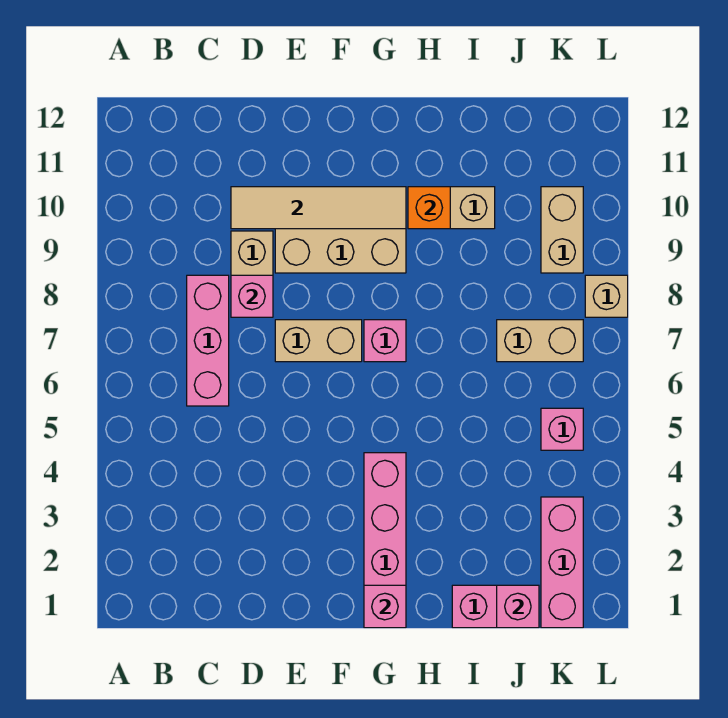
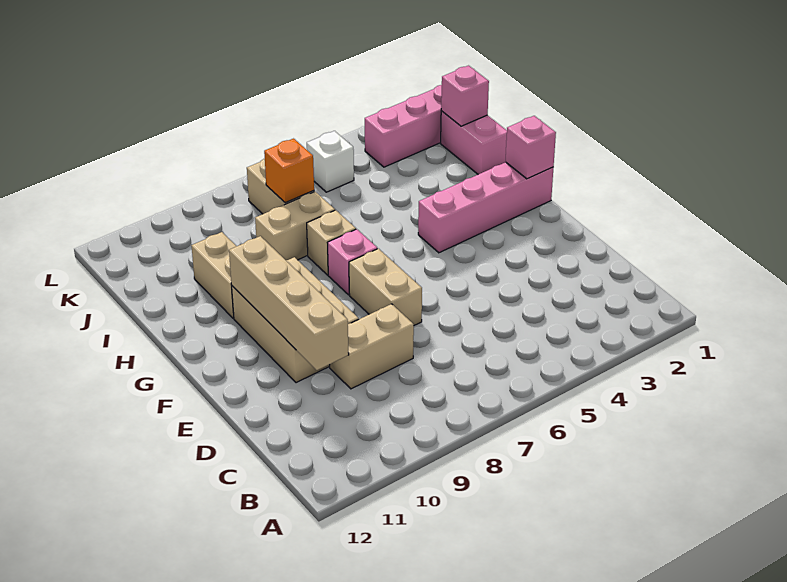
pink 1x3 brick [187,275,229,406] -> none
pink 1x1 brick [231,275,273,317] -> none
tan 1x4 tile [231,187,406,229] -> tan 1x4 brick [229,236,349,370]
orange 1x1 brick [408,187,450,229] -> orange 1x1 brick moved to [264,139,314,203]
pink 1x1 brick [541,408,583,450] -> white 1x1 brick [307,131,354,192]
tan 1x2 brick [541,187,583,273] -> tan 1x2 brick moved to [255,192,335,260]
tan 1x1 brick [585,275,628,317] -> tan 1x1 brick moved to [307,210,356,275]

